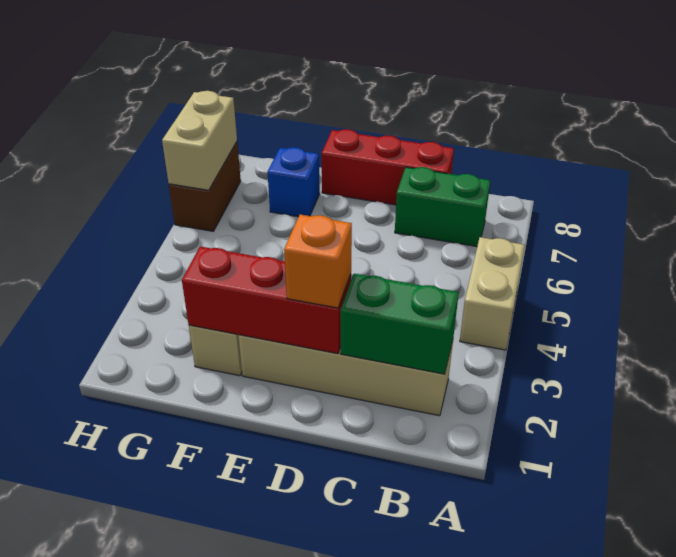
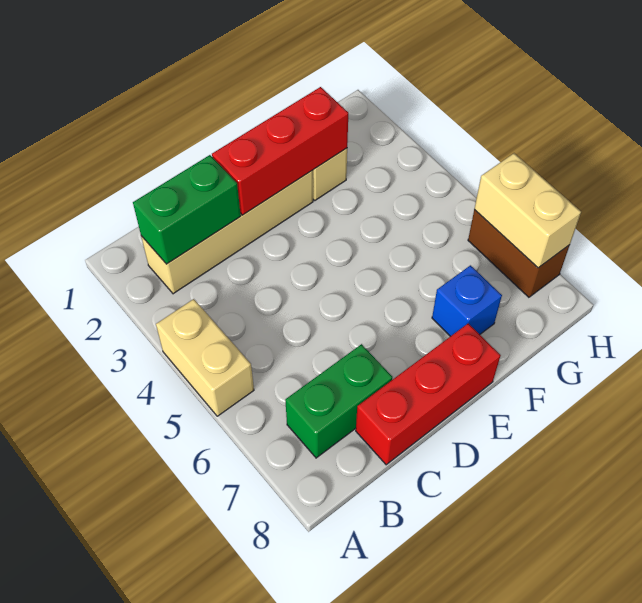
orange 1x1 brick [284,215,352,308] -> none

